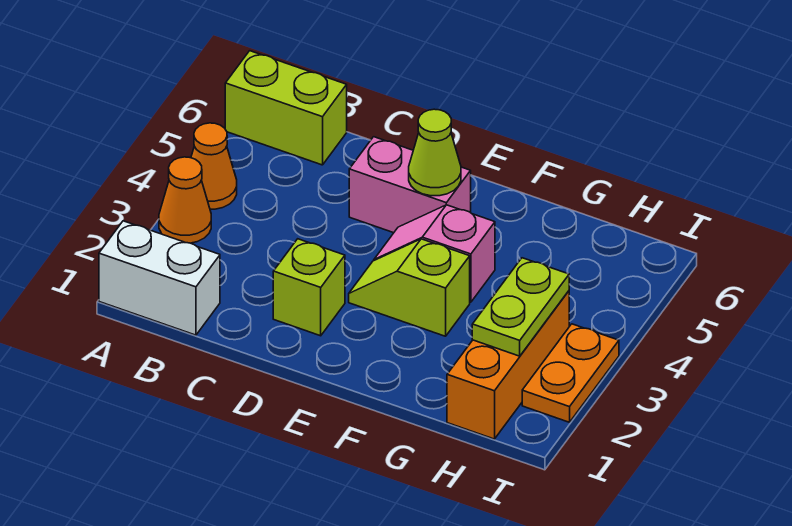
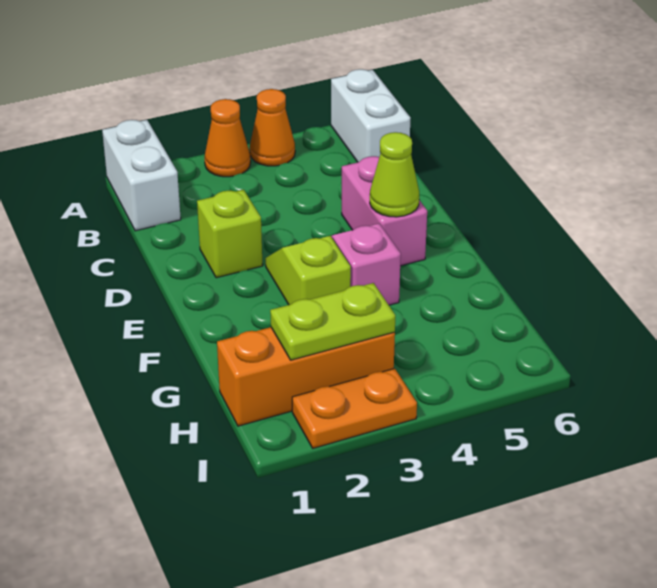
lime 1x2 brick [225,51,347,165] -> white 1x2 brick [331,69,410,162]

